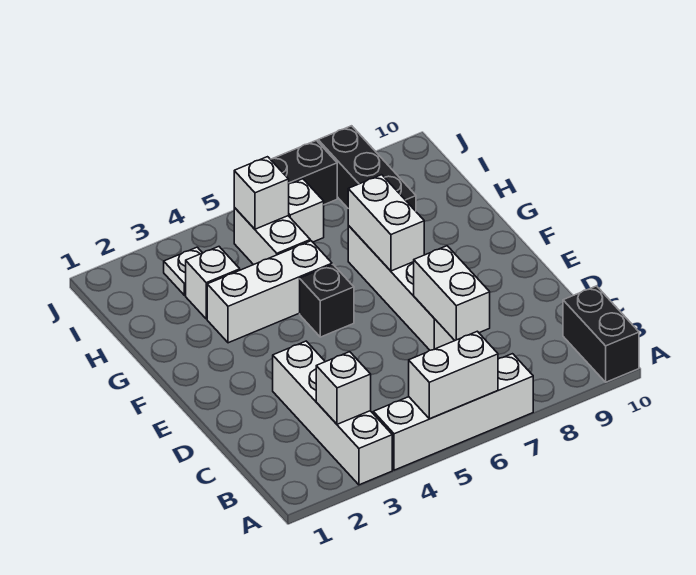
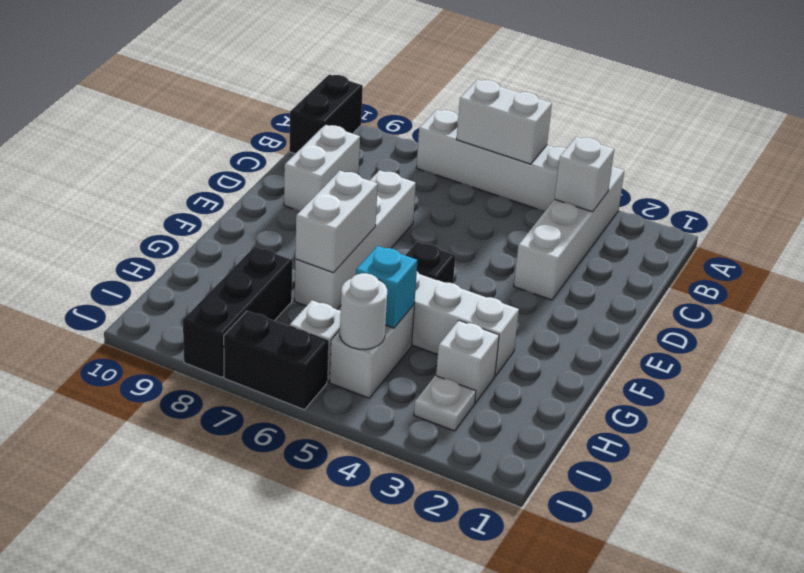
white 1x2 brick [414,246,490,340] -> white 1x2 brick moved to [284,125,360,211]
none -> cyan 1x1 brick [356,246,417,328]
white 1x1 brick [234,157,289,229] -> white 1x1 round brick [340,273,387,350]

